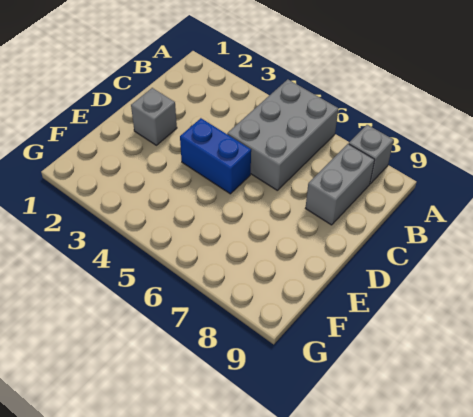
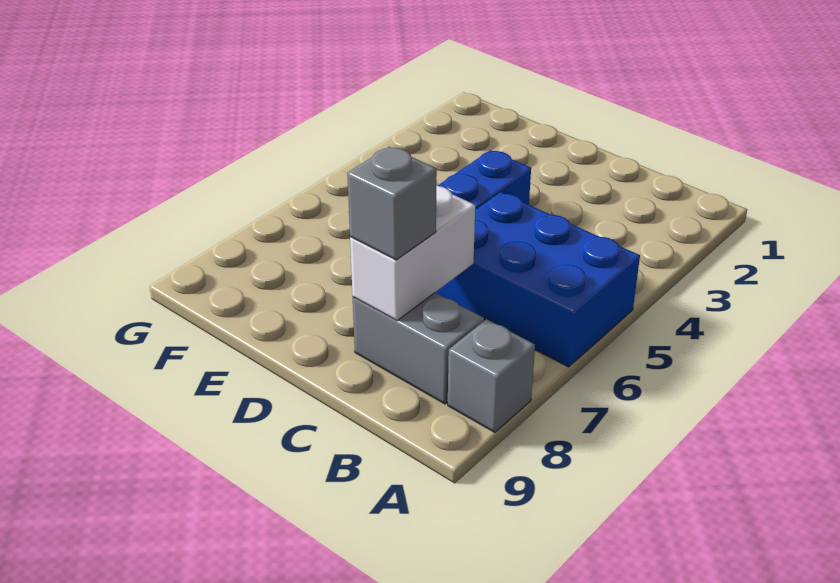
grey 2x3 brick [227,79,339,190] -> blue 2x3 brick [435,192,640,367]
none -> white 1x2 brick [350,186,475,321]
grey 1x1 brick [131,88,177,145] -> grey 1x1 brick moved to [347,147,437,260]

